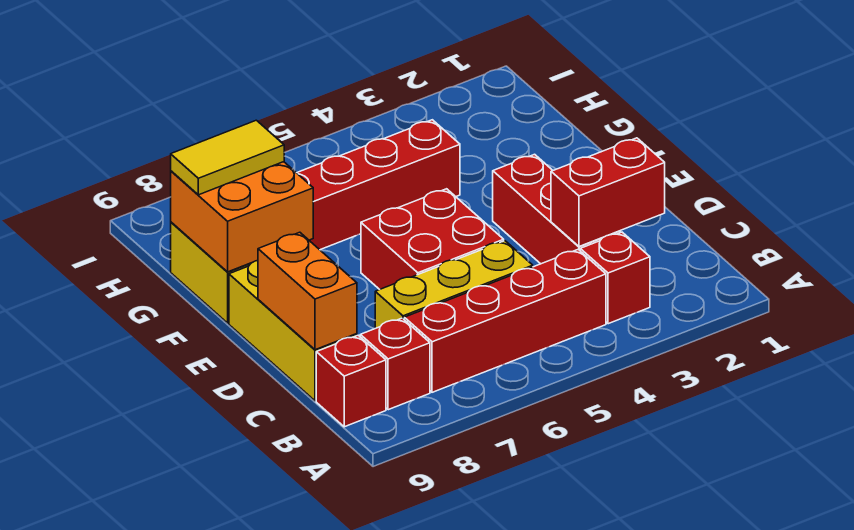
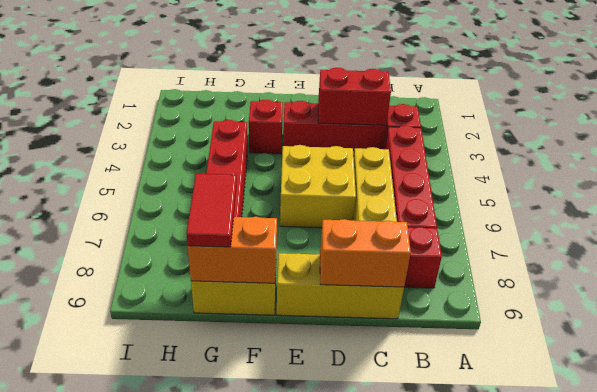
red 1x1 brick [316,335,386,427] -> red 1x1 brick moved to [249,100,283,154]
red 1x2 brick [551,138,665,246] -> red 1x2 brick turned to [318,68,391,125]
red 2x2 brick [361,189,504,290] -> yellow 2x2 brick [280,145,356,228]
orange 2x2 brick [171,162,313,272] -> orange 1x2 brick [188,217,277,283]
yellow 1x2 tile [171,120,284,195] -> red 1x2 tile [186,174,237,247]

